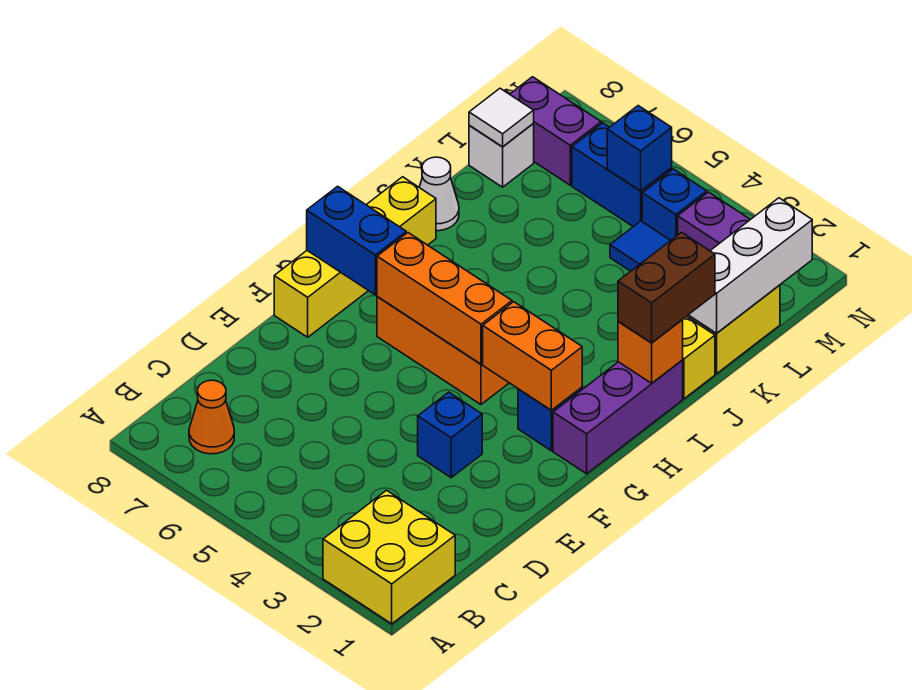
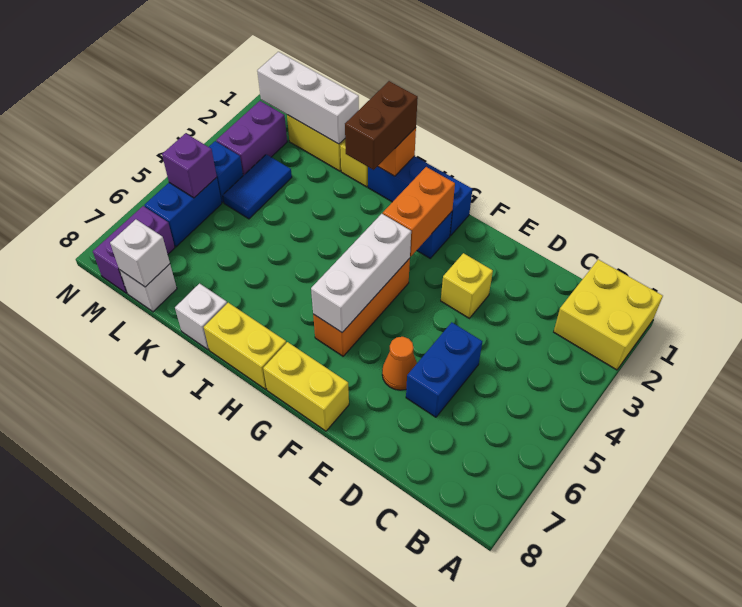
orange 1x1 cone [189,380,234,454] -> orange 1x1 cone moved to [382,337,417,390]
blue 1x1 brick [418,392,482,478] -> yellow 1x1 brick [441,253,493,318]
purple 1x3 brick [553,360,683,474] -> blue 1x3 brick [368,156,472,236]
orange 1x3 brick [377,233,512,364] -> white 1x3 brick [311,214,411,332]
blue 1x2 brick [307,186,406,295] -> blue 1x2 brick moved to [406,322,482,417]
brown 1x2 brick [618,232,715,343] -> brown 1x2 brick turned to [345,81,418,170]
white 1x1 cone [419,157,459,231] -> white 1x1 brick [175,284,227,350]
white 1x1 tile [469,88,534,147] -> white 1x1 brick [110,219,170,287]
blue 1x1 brick [607,106,672,191] -> purple 1x1 brick [162,133,217,198]

